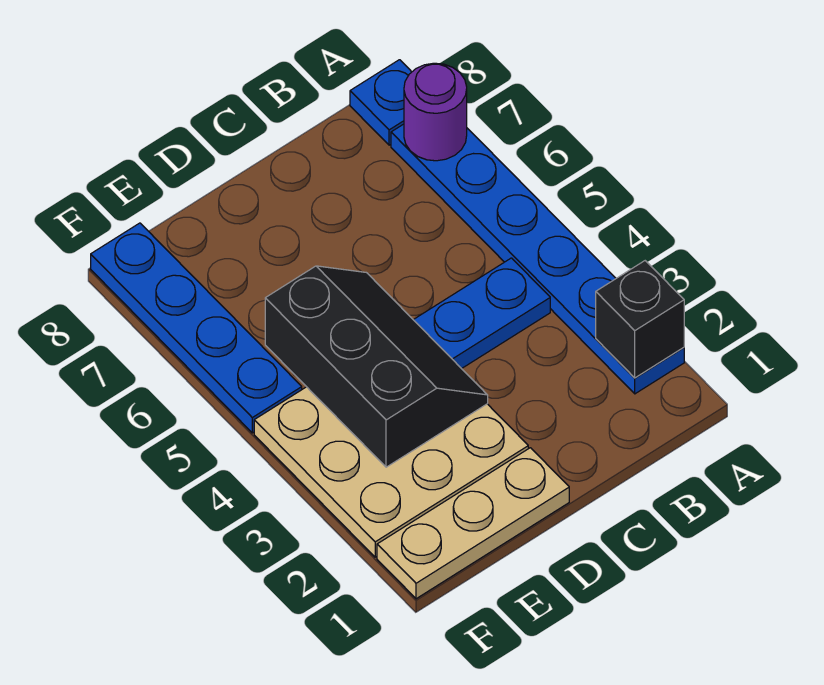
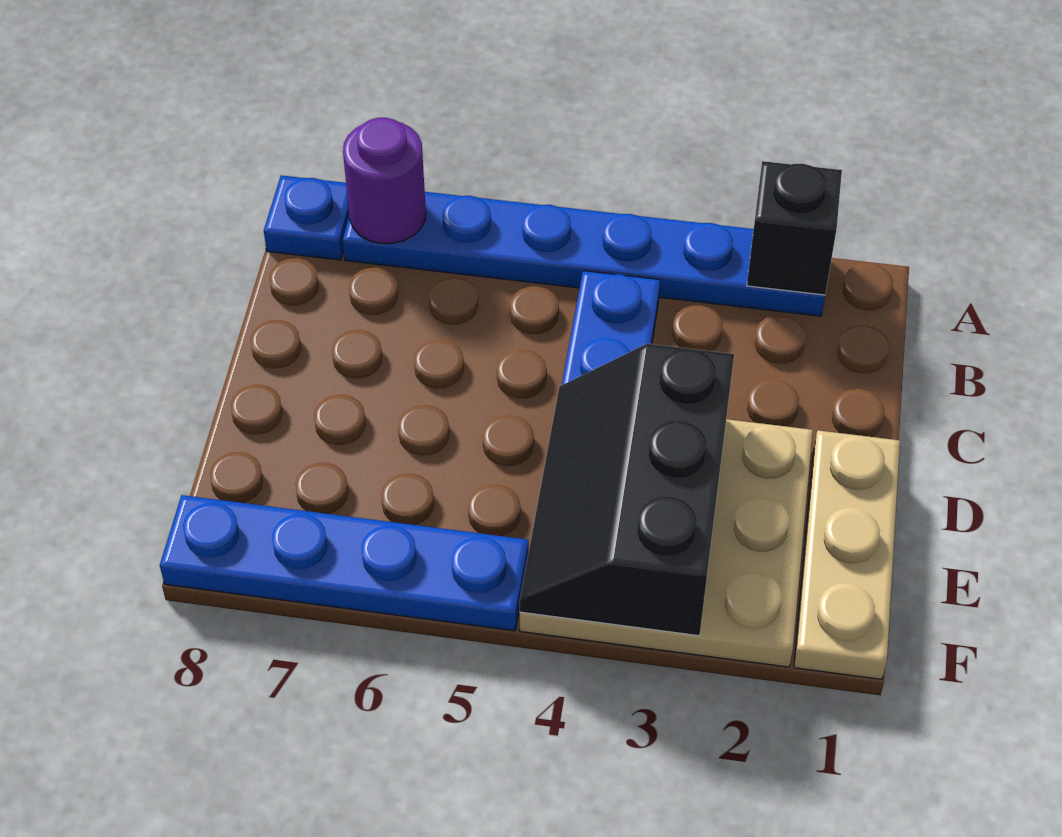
black 2x3 slope [265,266,488,467] -> black 2x3 slope turned to [520,344,734,636]

